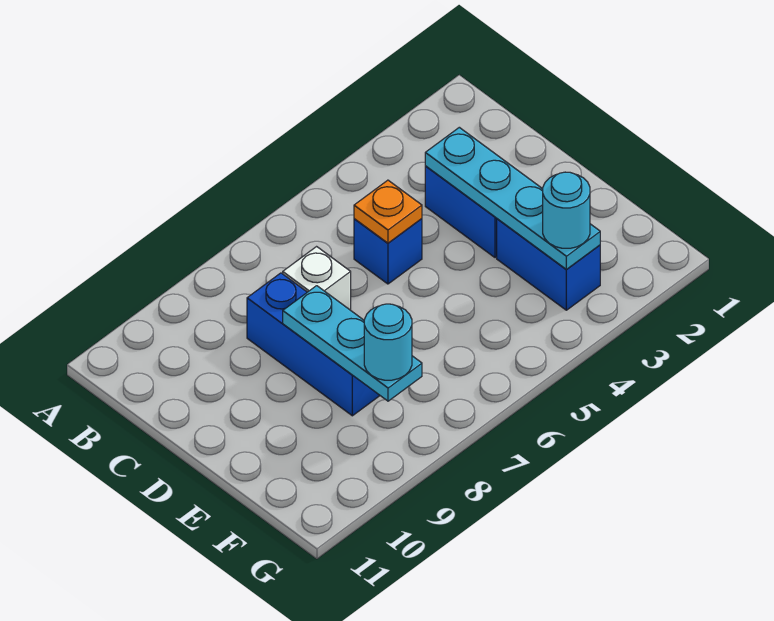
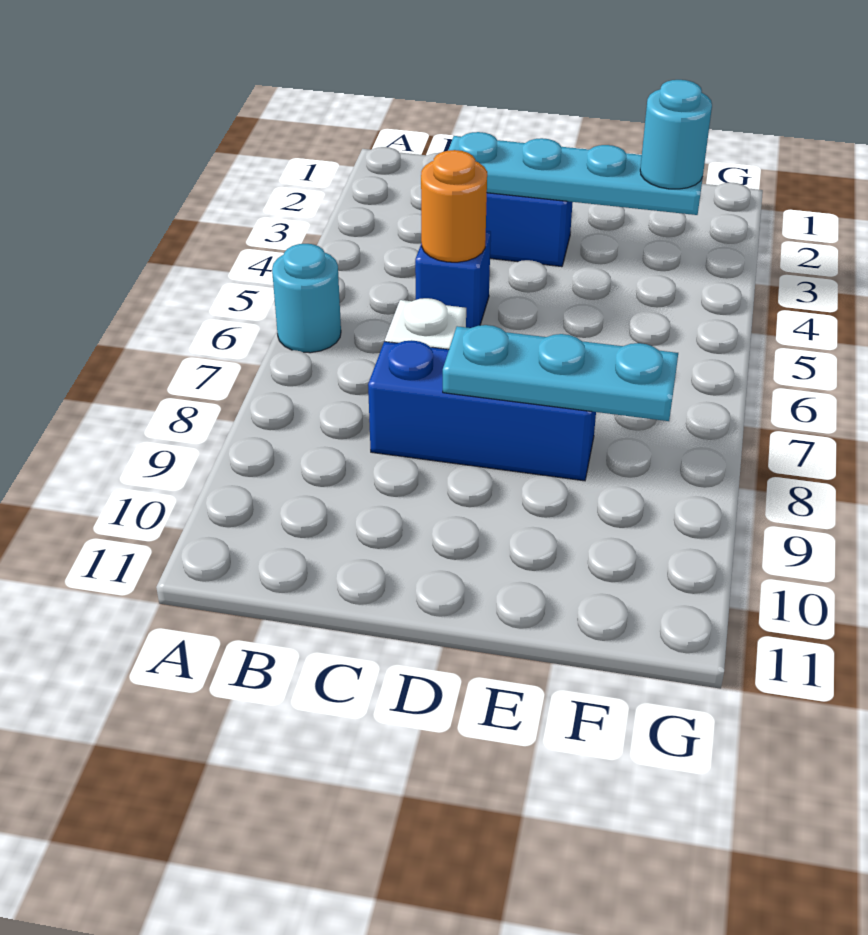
orange 1x1 plate [354,180,422,243] -> orange 1x1 round brick [421,150,487,262]
blue 1x2 brick [497,219,600,310] -> none
cyan 1x1 round brick [364,304,412,380] -> cyan 1x1 round brick moved to [272,244,341,353]

